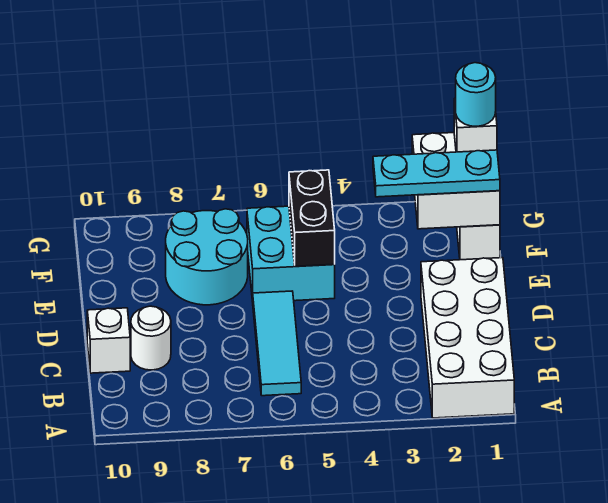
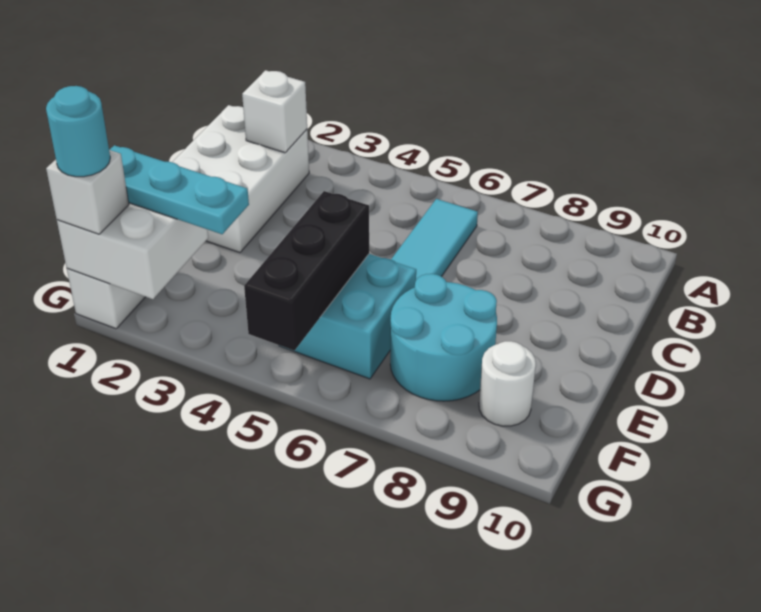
white 2x4 brick [421,258,514,418] -> white 2x3 brick [173,105,309,252]
white 1x1 round brick [131,306,171,370] -> white 1x1 round brick moved to [479,341,536,426]
white 1x1 brick [87,308,130,373] -> white 1x1 brick moved to [242,70,307,153]
black 1x2 brick [289,170,335,266] -> black 1x3 brick [244,191,369,351]

